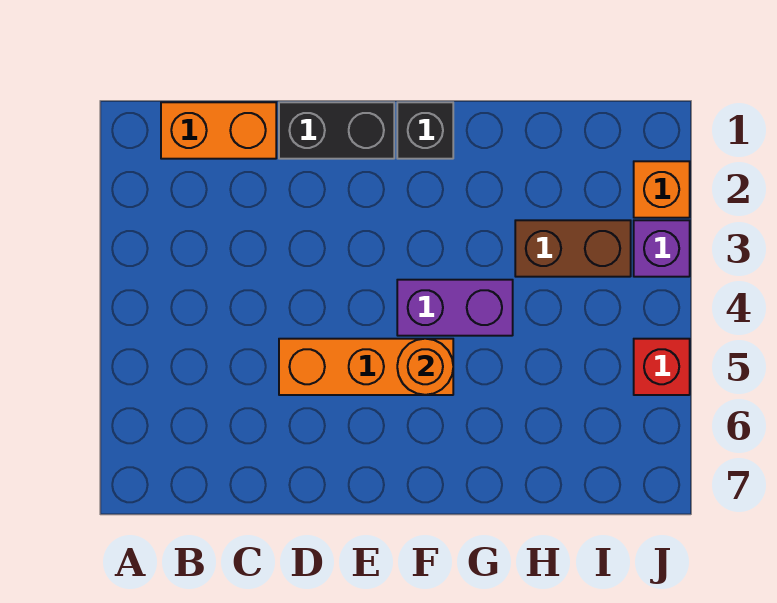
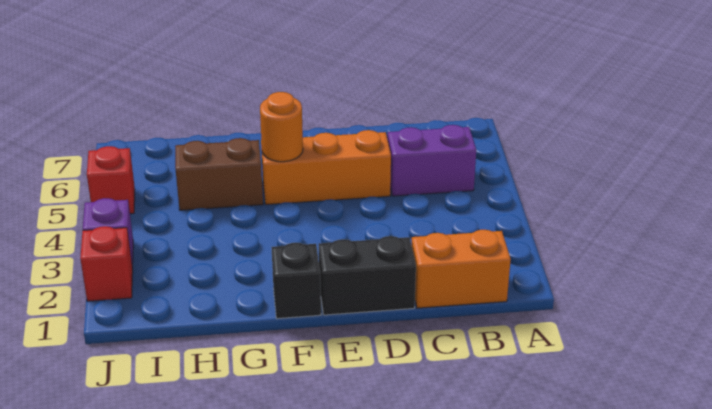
purple 1x2 brick [397,280,513,336] -> purple 1x2 brick moved to [388,125,476,196]
brown 1x2 brick [515,220,631,277] -> brown 1x2 brick moved to [175,138,263,210]
orange 1x1 brick [634,161,690,218] -> red 1x1 brick [80,226,133,301]

